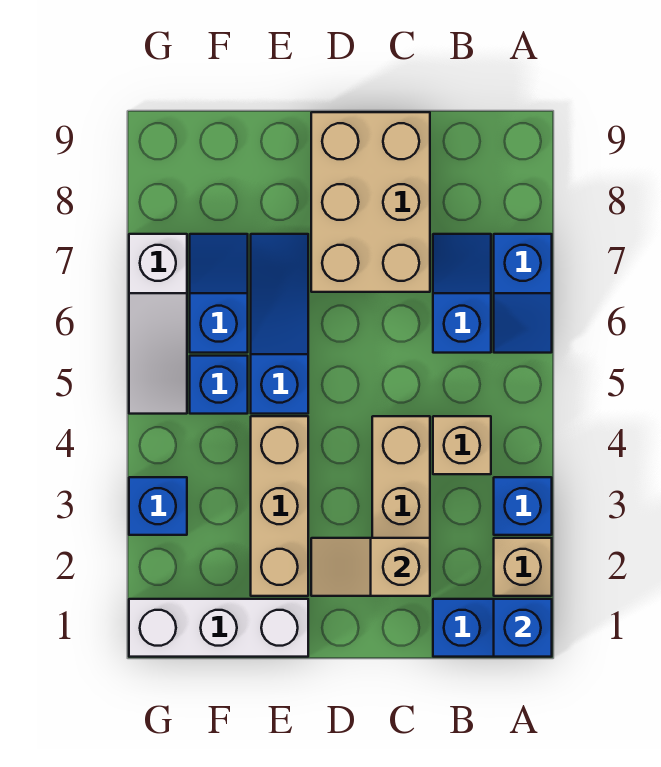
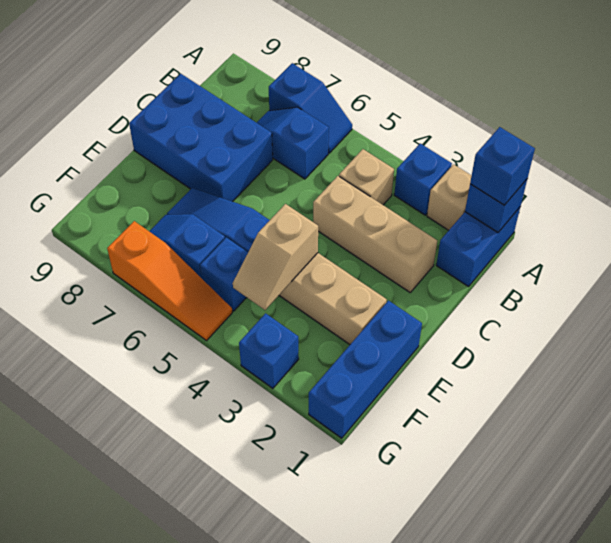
none -> blue 1x1 brick [470,127,535,205]
tan 1x2 slope [311,538,430,596] -> tan 1x2 slope moved to [233,204,318,310]
tan 2x3 brick [311,112,430,292] -> blue 2x3 brick [129,74,273,202]
white 1x3 brick [129,599,308,657] -> blue 1x3 brick [309,301,422,438]
white 1x3 slope [129,234,187,414] -> orange 1x3 slope [107,221,232,341]

